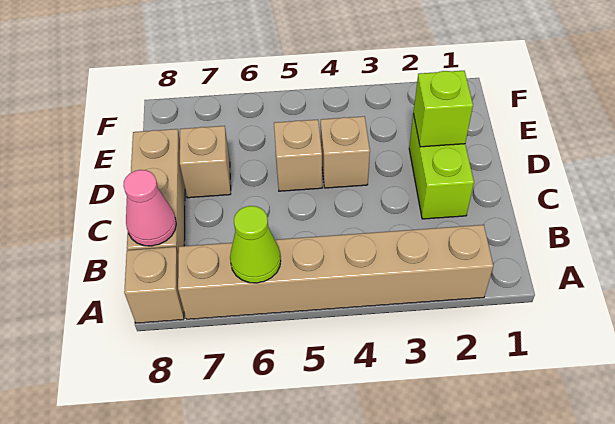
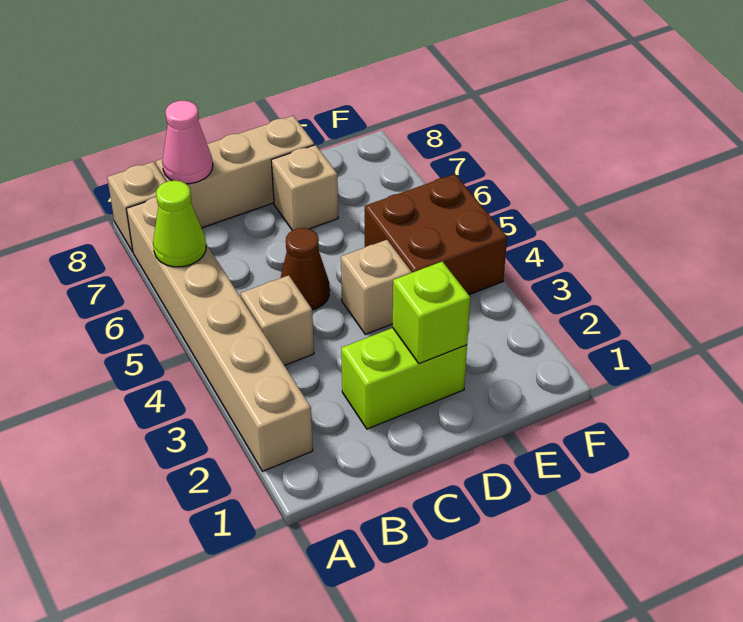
none -> brown 1x1 cone [281,228,330,310]
tan 1x1 brick [274,120,322,191] -> tan 1x1 brick moved to [241,275,314,365]
none -> brown 2x2 brick [365,174,507,295]

